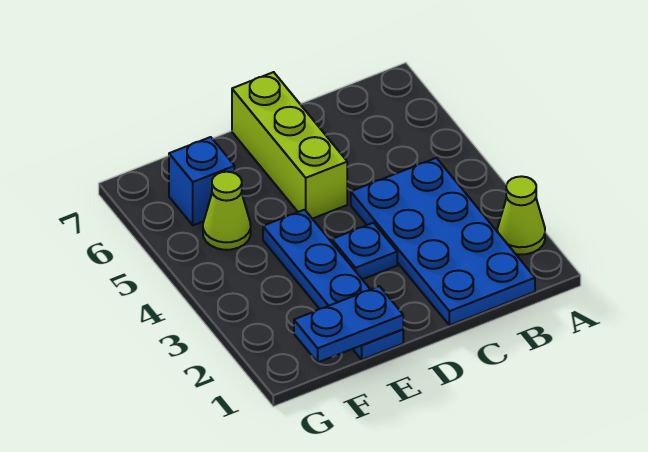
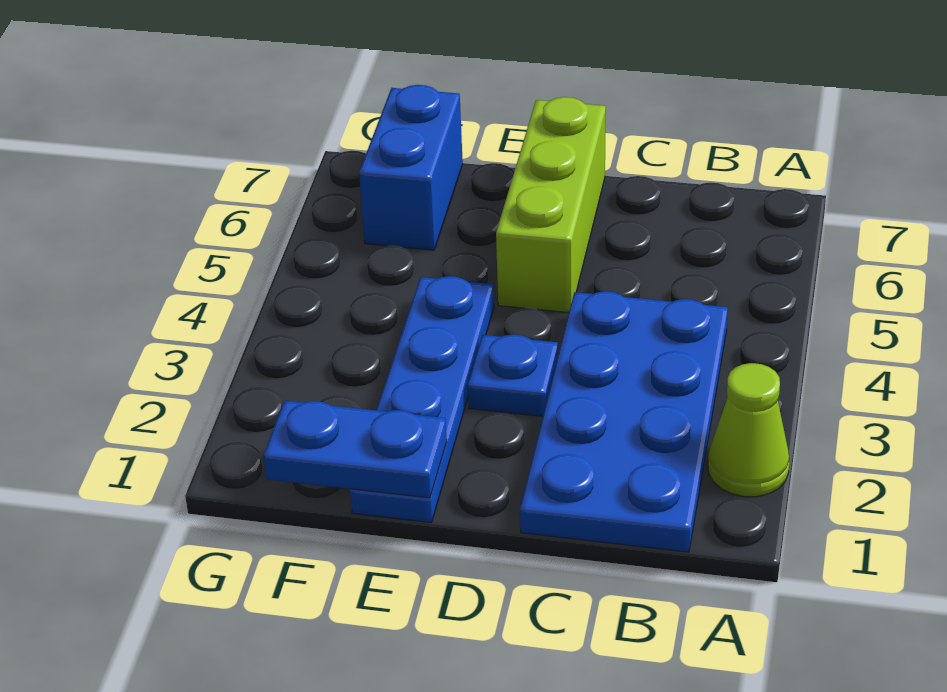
lime 1x1 cone [203,172,251,250] -> none
blue 1x1 brick [169,137,235,225] -> blue 1x2 brick [359,85,463,250]

